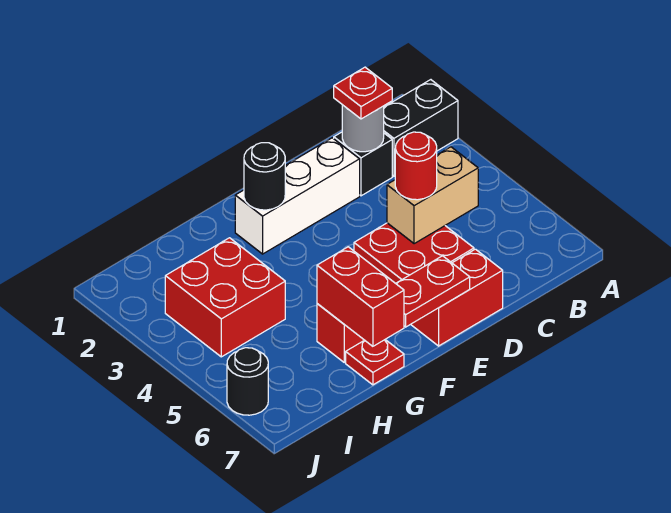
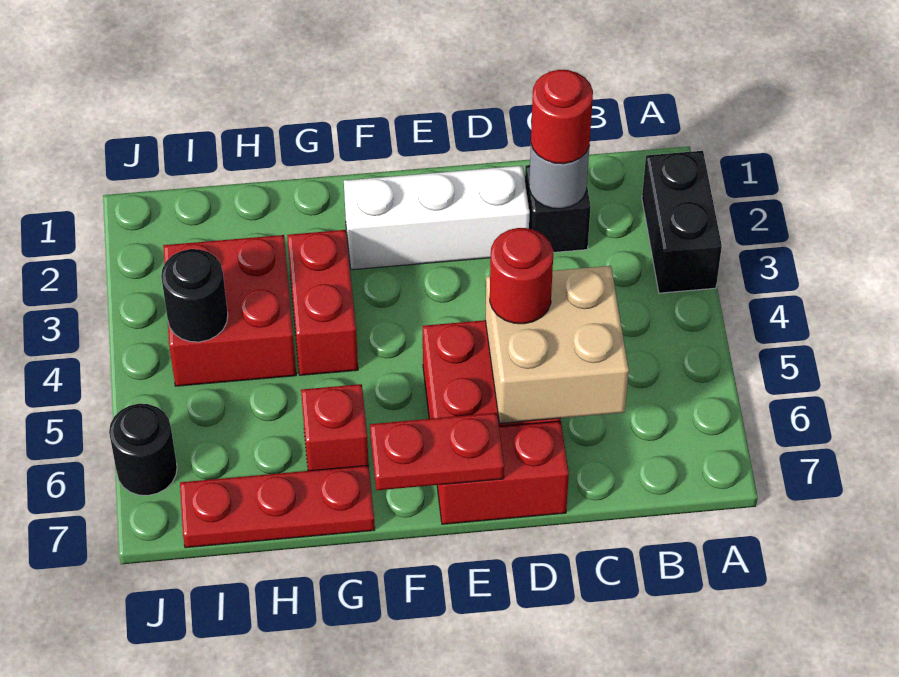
black 1x2 brick [384,80,458,176] -> black 1x2 brick turned to [642,151,722,293]
red 1x1 plate [334,67,392,119] -> red 1x1 round brick [531,70,593,164]
tan 1x2 brick [387,147,478,244] -> tan 2x2 brick [485,266,629,423]
black 1x1 round brick [244,143,285,210] -> black 1x1 round brick moved to [161,249,228,342]
red 1x2 brick [317,247,404,346] -> red 1x2 brick moved to [287,230,358,375]
red 1x1 plate [346,340,404,385] -> red 1x3 plate [180,465,375,548]

